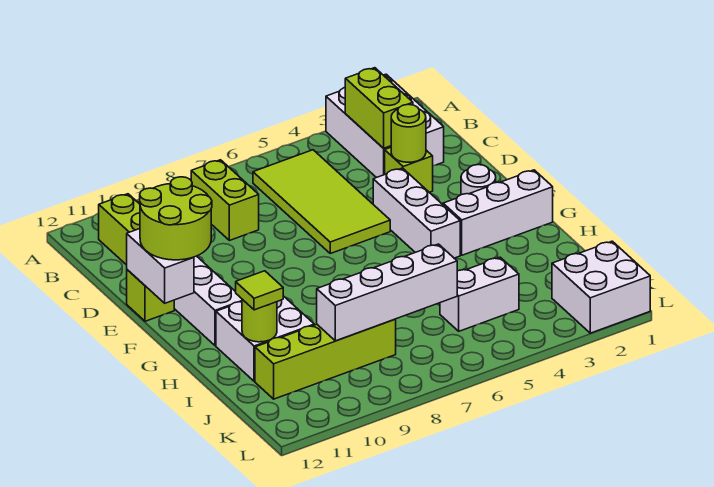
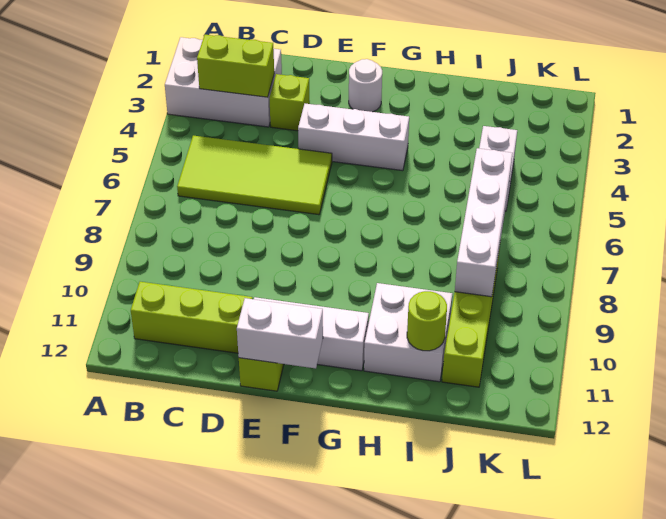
lime 1x2 brick [191,160,259,241] -> none
lime 1x1 round brick [391,104,426,162] -> none
lime 2x2 round brick [140,177,212,260] -> none
white 1x3 brick [443,170,553,255] -> none
lime 1x1 tile [236,271,283,310] -> none
white 2x2 brick [552,241,650,333] -> none

